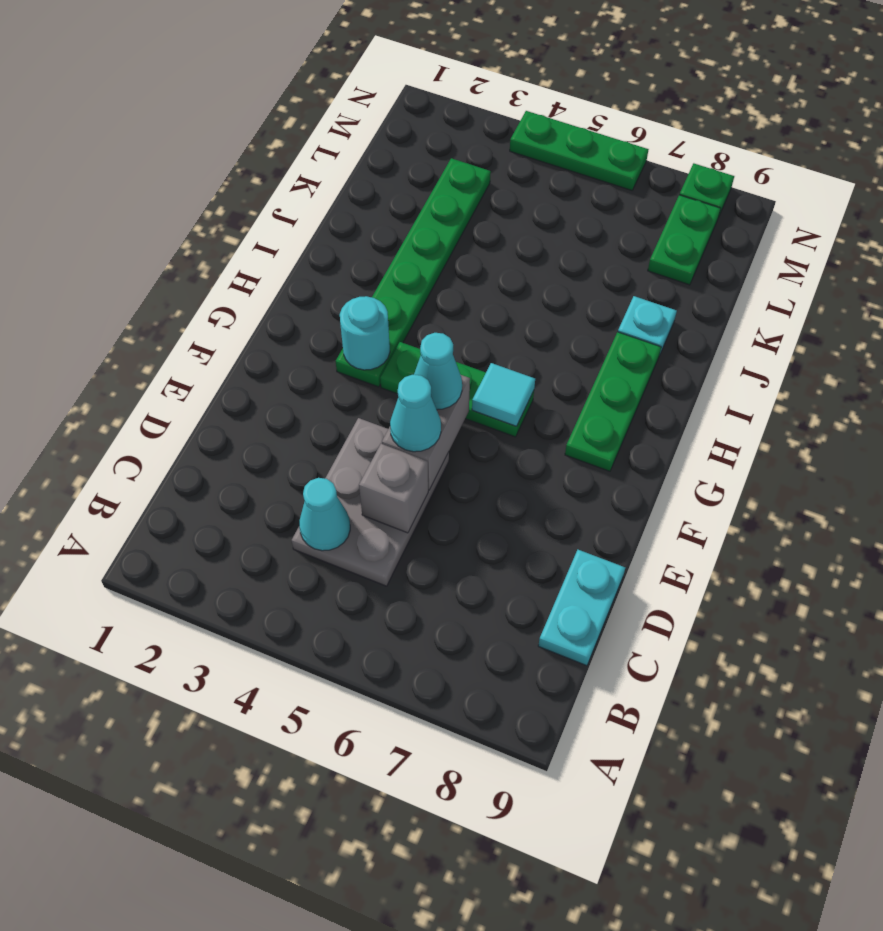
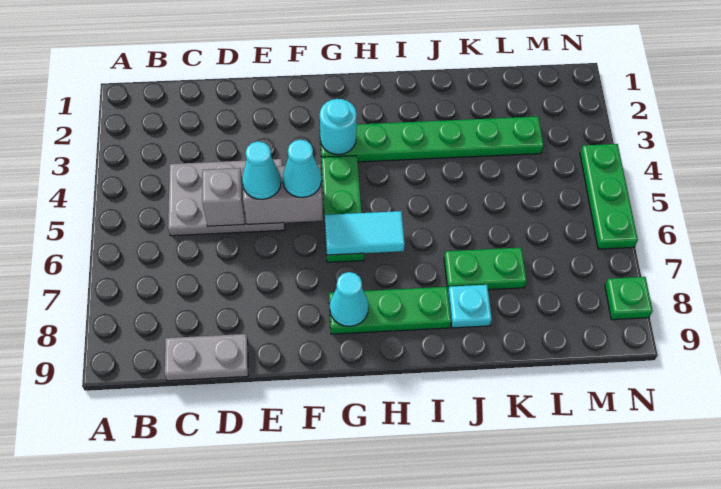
cyan 1x1 cone [299,478,350,551] -> cyan 1x1 cone moved to [330,272,369,327]
cyan 1x2 plate [538,550,625,666] -> grey 1x2 plate [165,334,248,381]
cyan 1x1 tile [472,363,535,426] -> cyan 1x2 tile [325,211,405,255]
green 1x2 plate [648,195,721,285] -> green 1x2 plate moved to [444,248,527,290]

